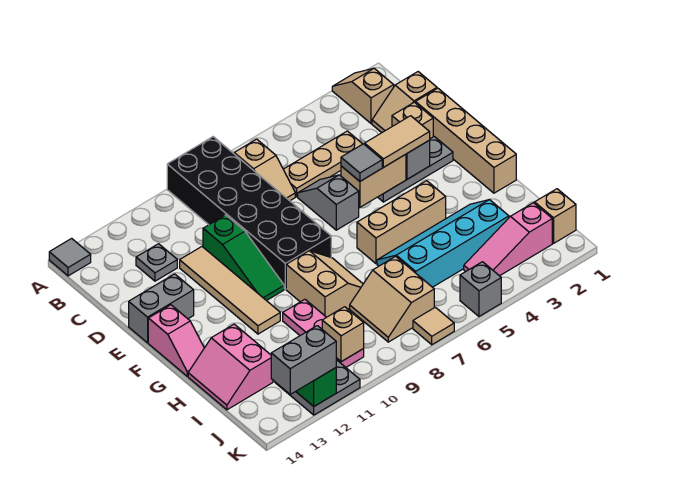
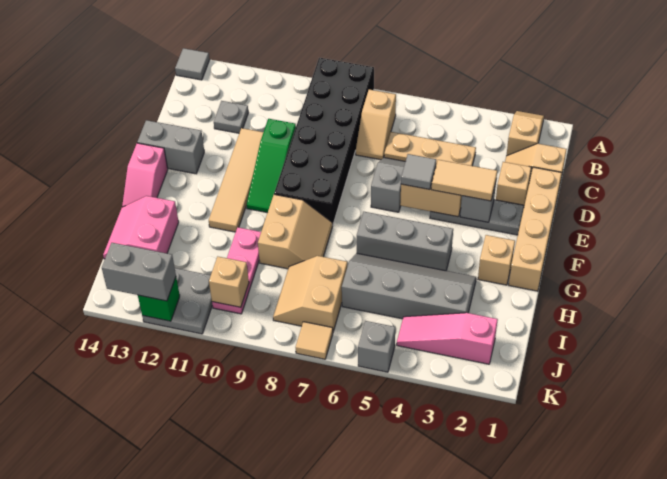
tan 1x3 brick [357,181,446,264] -> grey 1x3 brick [357,212,453,271]
cyan 2x4 slope [377,200,509,287] -> grey 2x4 slope [342,253,476,319]
tan 1x1 brick [535,189,576,243] -> tan 1x1 brick moved to [478,235,515,285]

